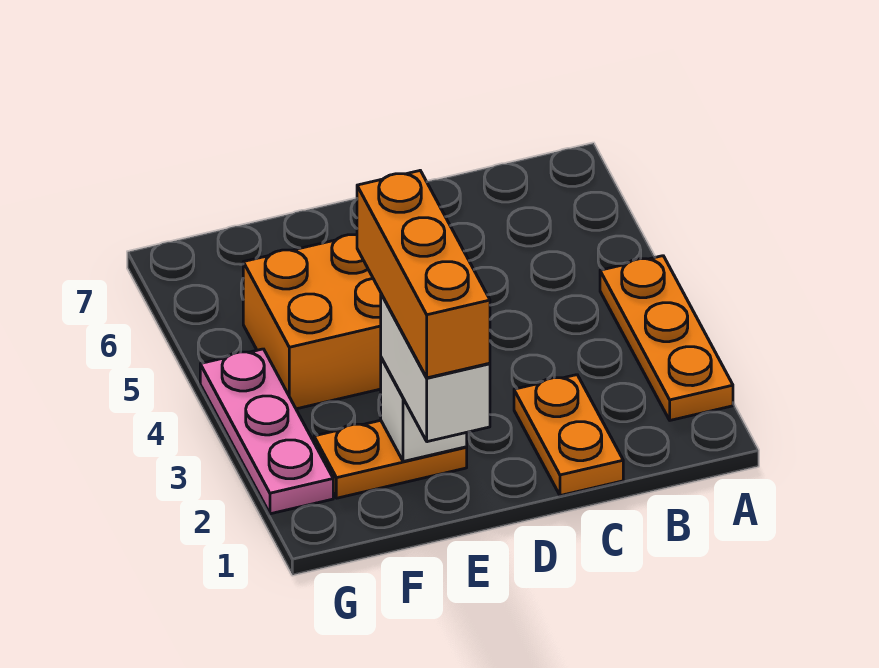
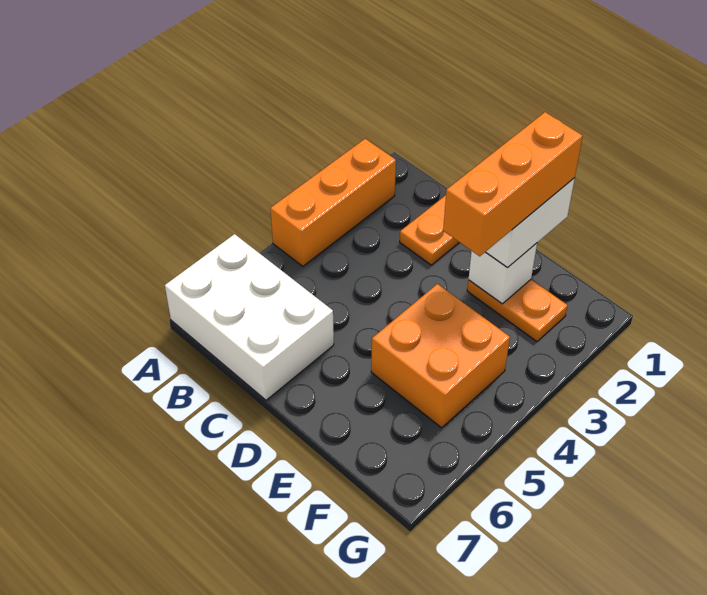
orange 1x3 plate [600,256,733,420] -> orange 1x3 brick [270,139,396,266]
none -> white 2x3 brick [165,234,334,400]
pink 1x3 plate [200,349,333,514] -> none

